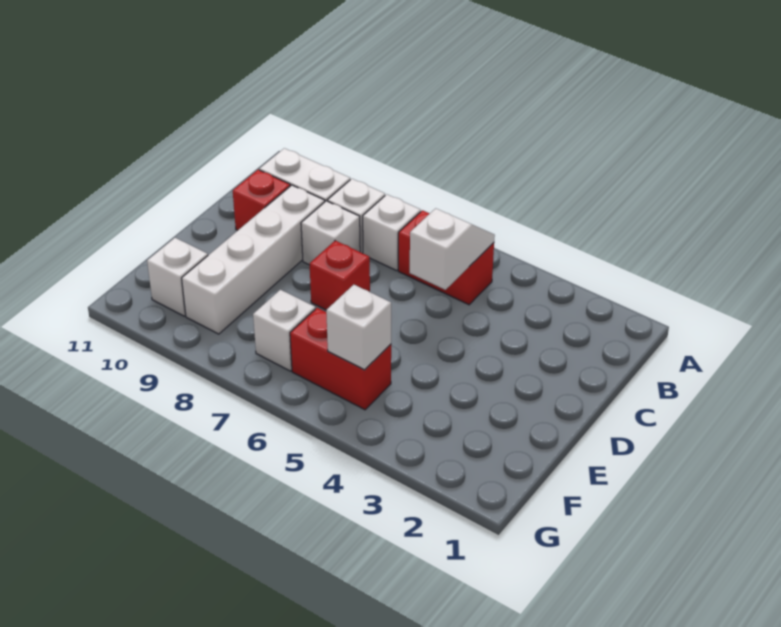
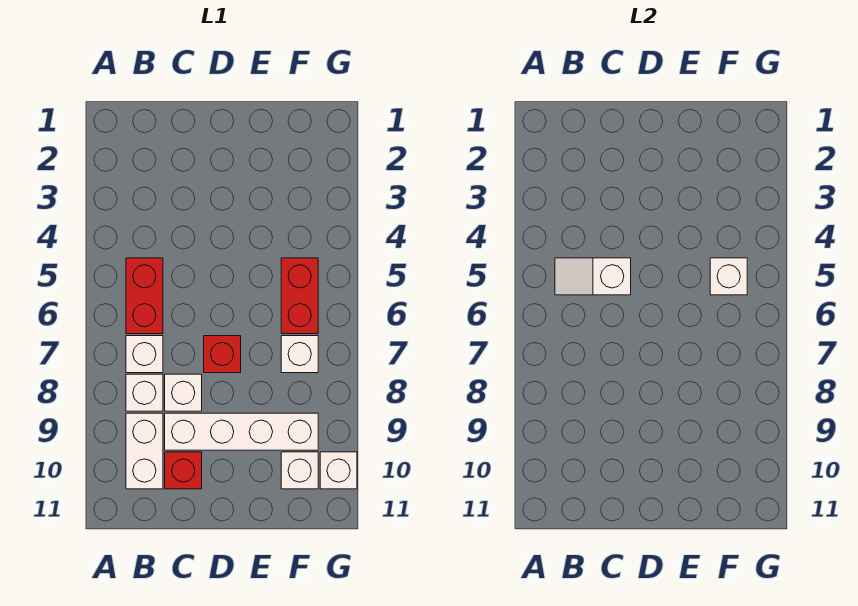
none -> white 1x1 brick [320,452,357,489]

